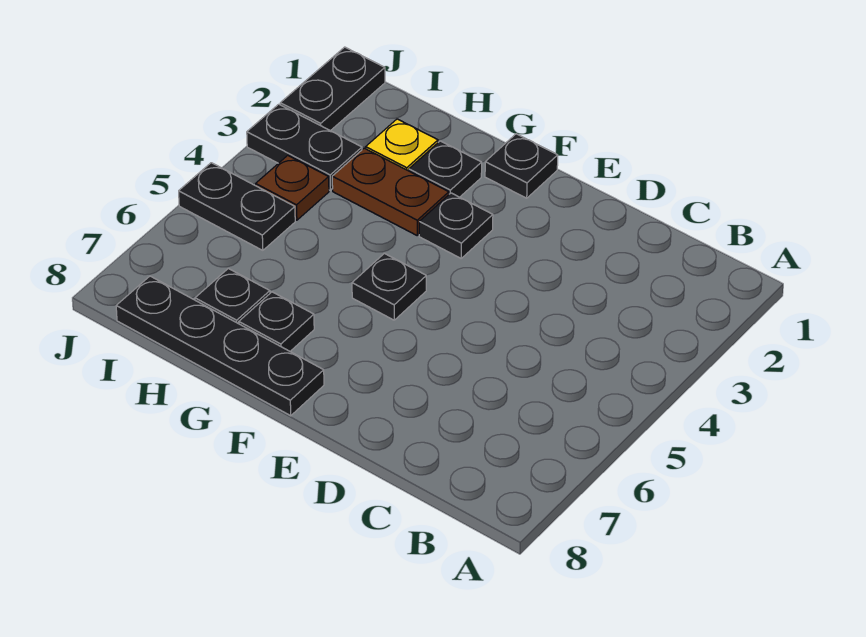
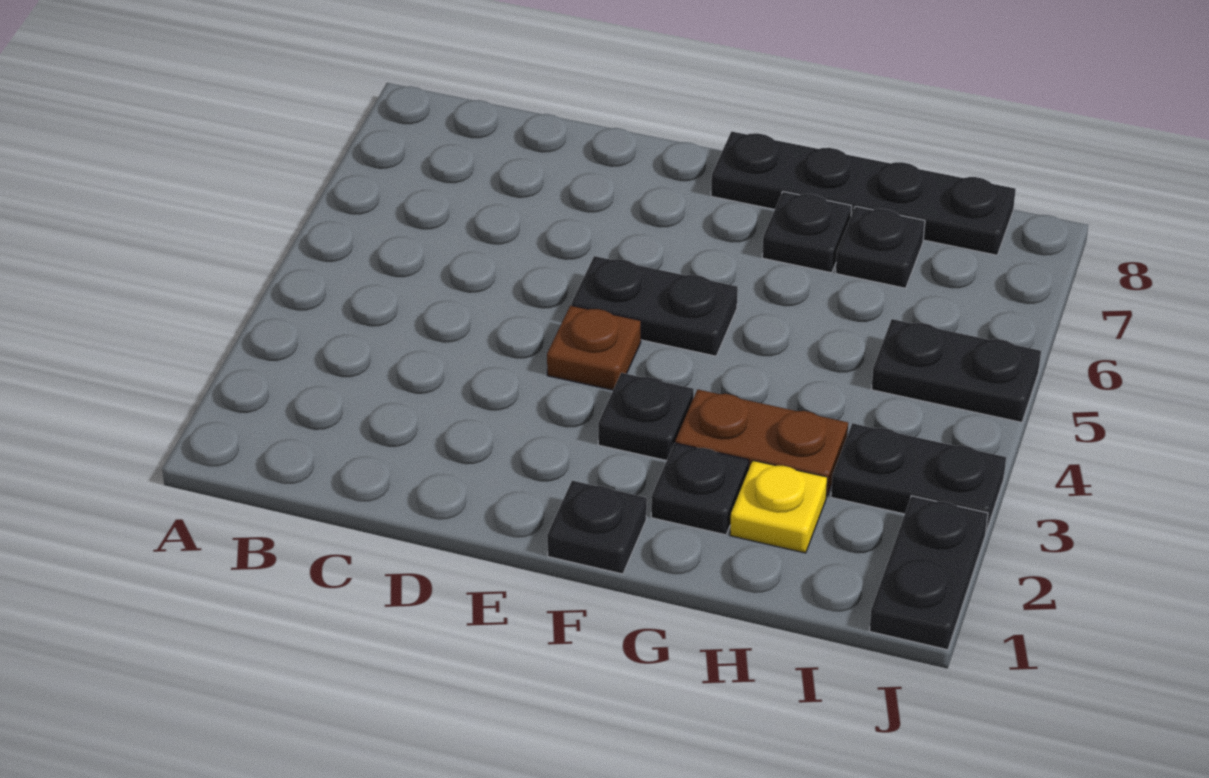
black 1x1 plate [352,253,426,320] -> black 1x2 plate [571,256,738,356]
brown 1x1 plate [256,155,329,220] -> brown 1x1 plate moved to [547,305,641,390]

